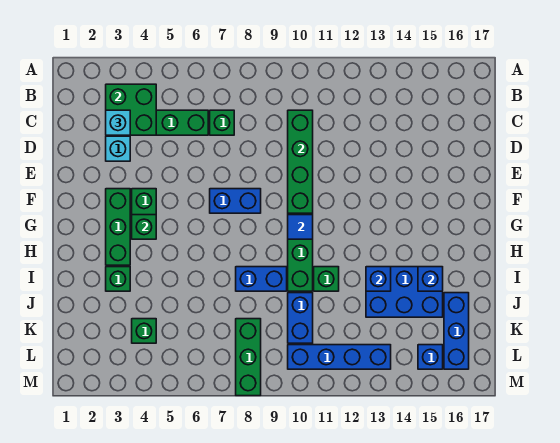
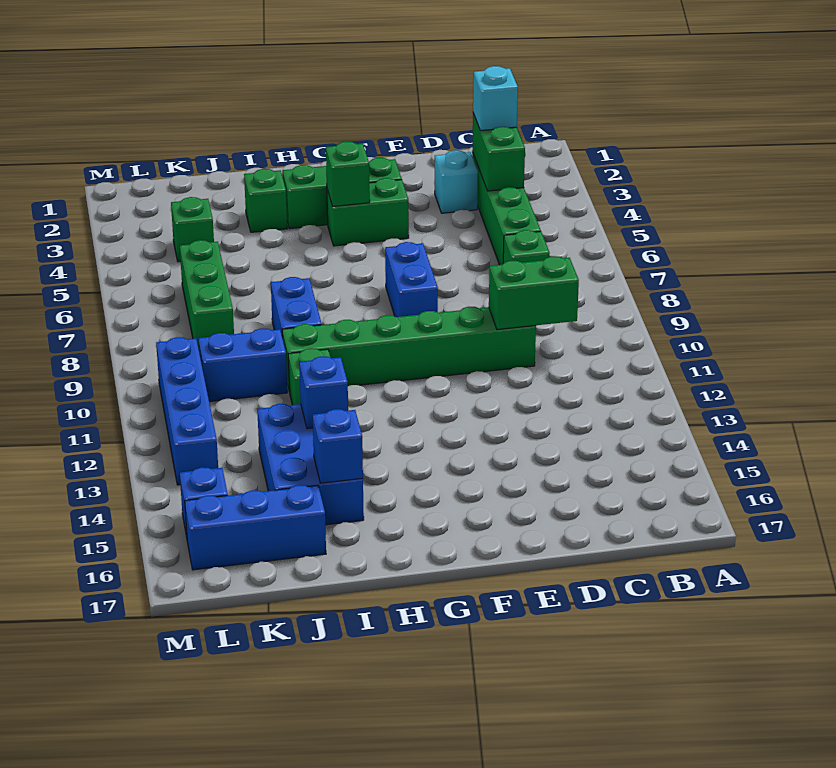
green 2x2 brick [106,84,156,135] -> green 1x2 brick [472,113,525,191]
green 1x4 brick [288,110,313,213] -> green 1x2 brick [489,256,579,330]
blue 1x1 tile [288,215,313,239] -> none
green 1x3 brick [236,319,261,396] -> green 1x3 brick turned to [180,240,234,349]

